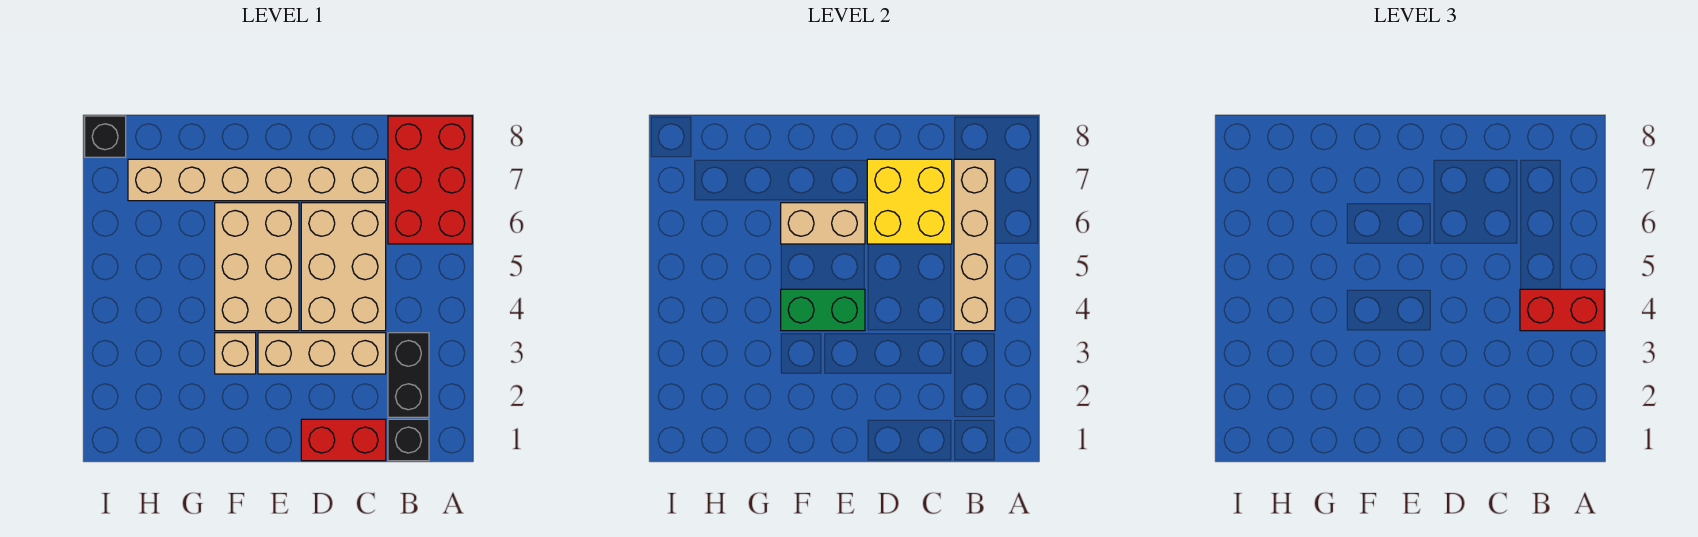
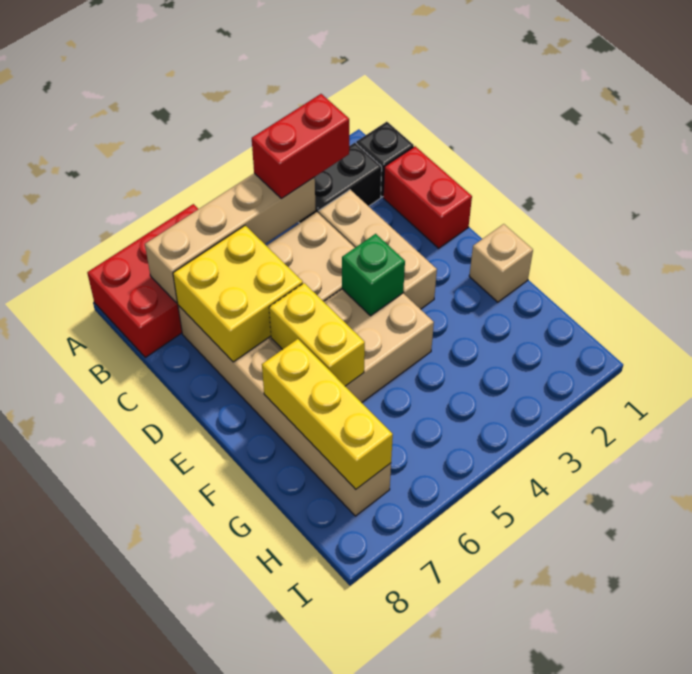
red 1x2 brick [1520,289,1604,331] -> red 1x2 brick turned to [252,94,349,199]
green 1x2 brick [781,289,865,331] -> green 1x1 brick [342,234,405,316]
tan 1x2 brick [781,203,865,244] -> yellow 1x2 brick [269,283,365,386]
tan 1x1 brick [215,333,256,374] -> tan 1x1 brick moved to [469,224,533,302]
none -> yellow 1x3 brick [262,339,393,489]
black 1x1 brick [85,116,126,157] -> none

